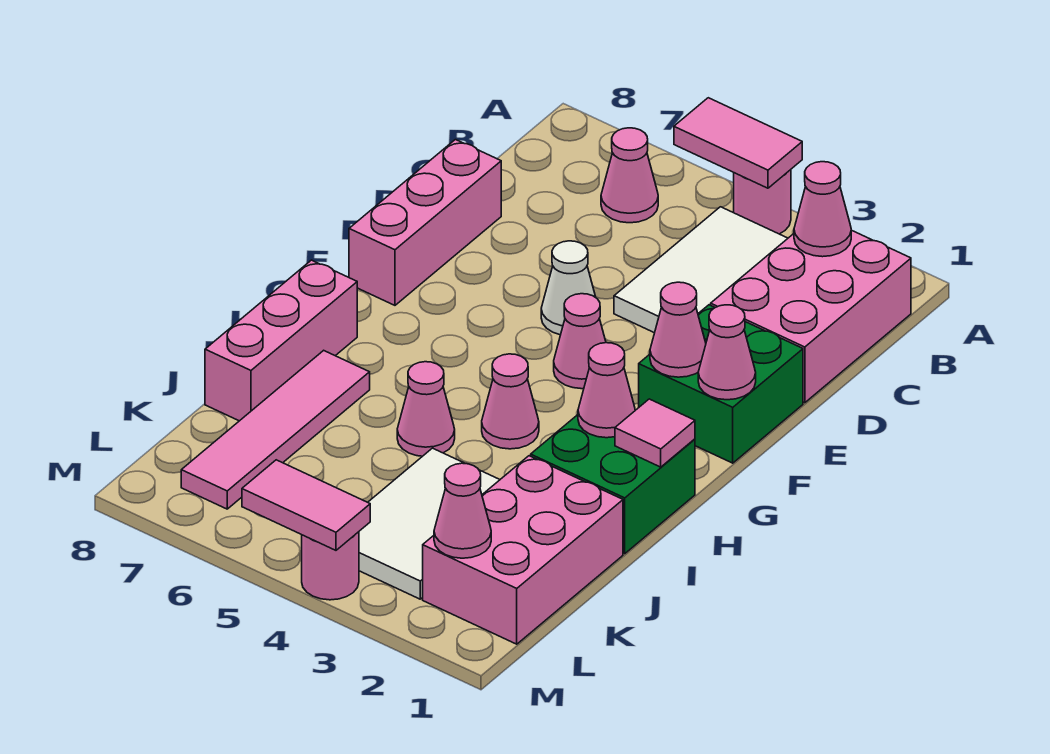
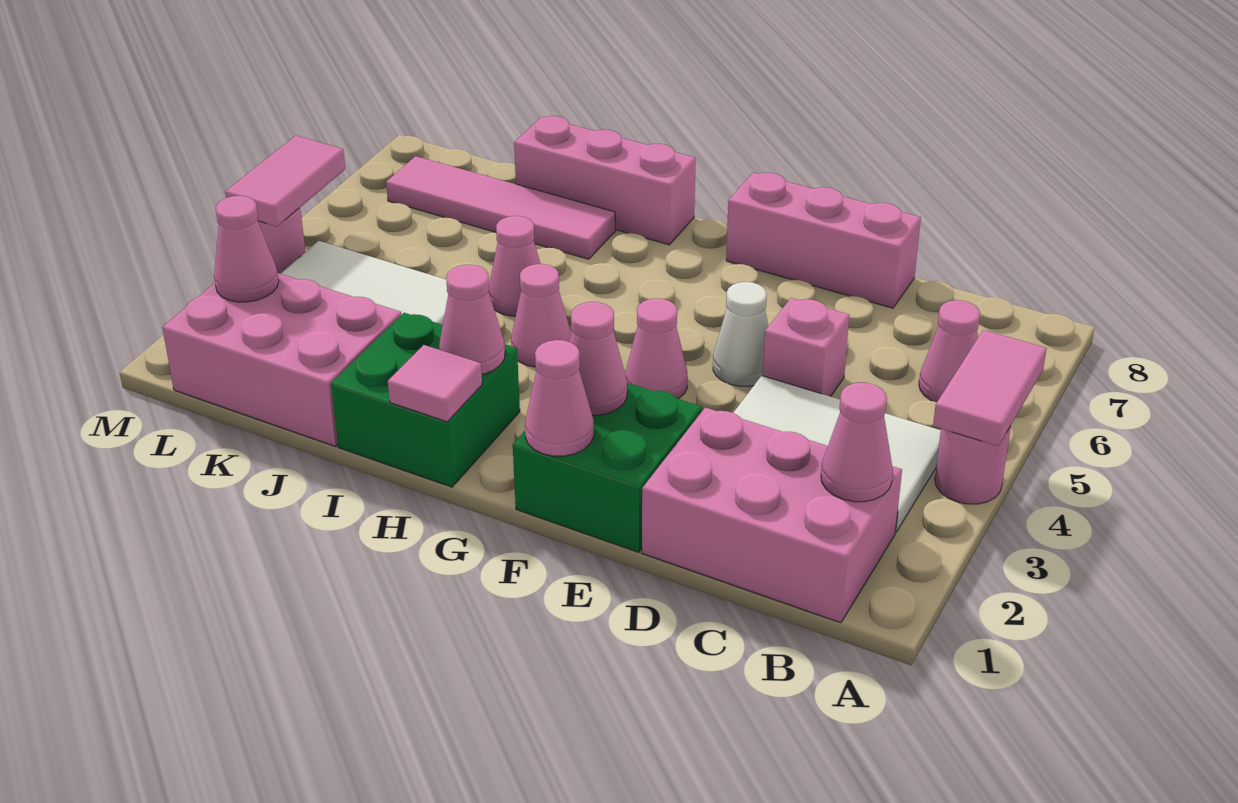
none -> pink 1x1 brick [763,298,849,397]

